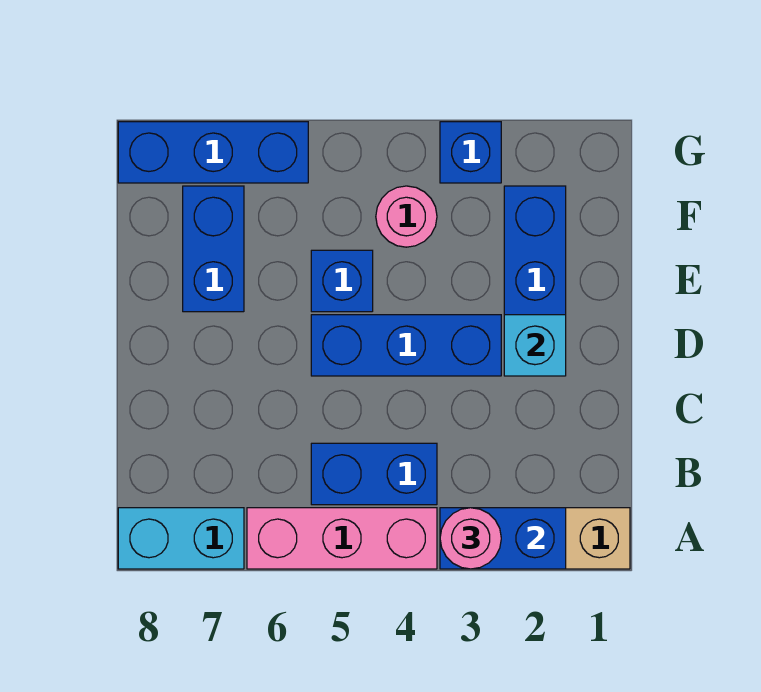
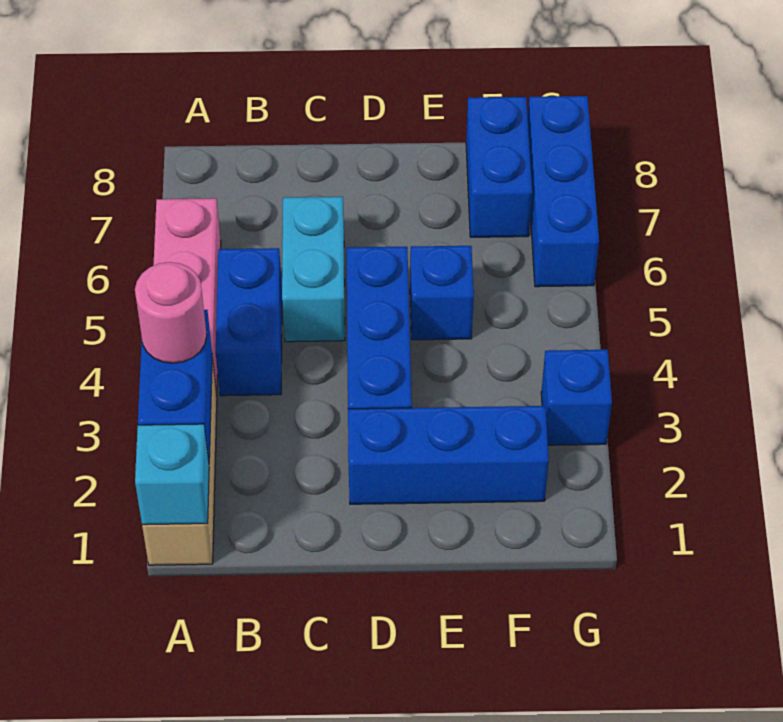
cyan 1x2 brick [118,508,244,569] -> cyan 1x2 brick moved to [282,197,345,342]
cyan 1x1 brick [504,315,566,376] -> cyan 1x1 brick moved to [135,424,209,525]
blue 1x2 brick [183,186,244,312] -> blue 1x2 brick turned to [466,97,532,237]
pink 1x1 round brick [376,186,437,247] -> none

